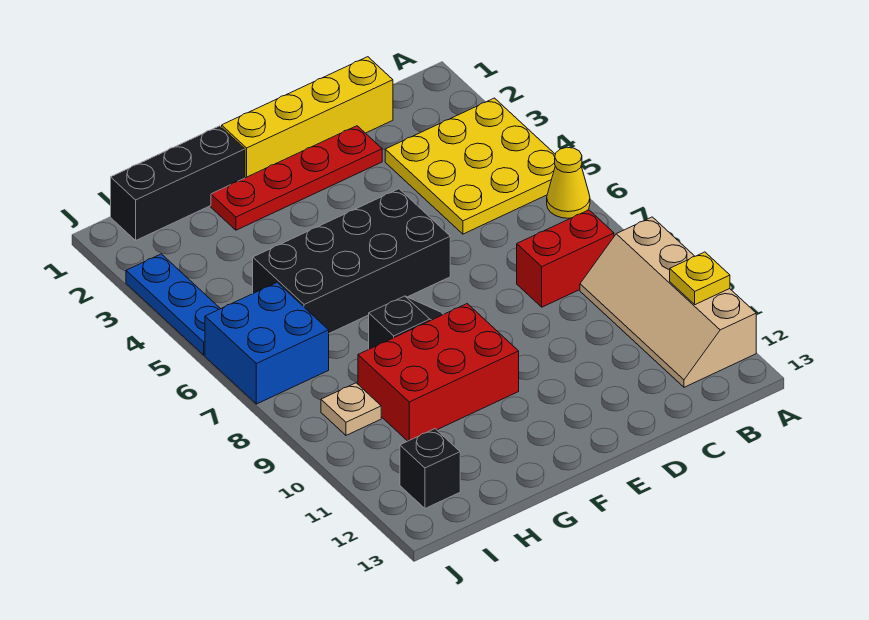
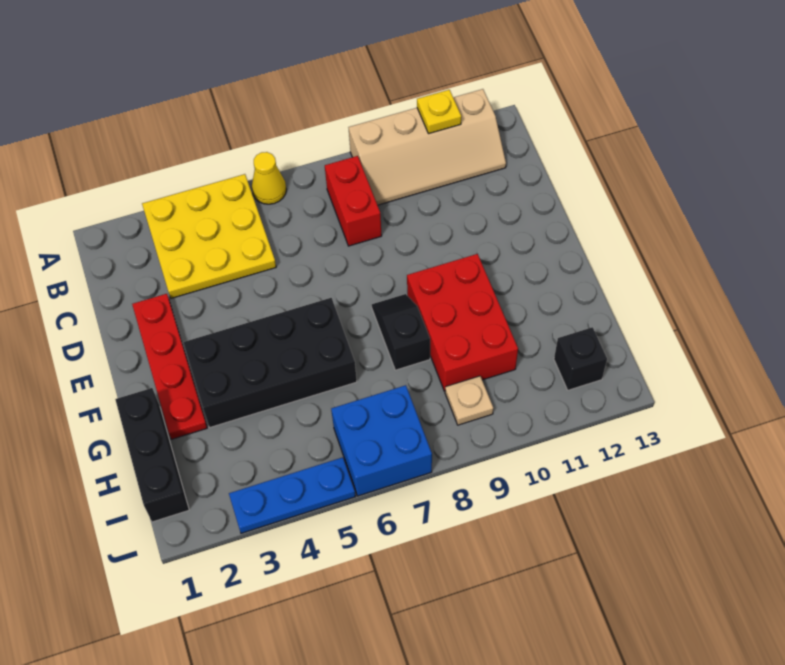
yellow 1x4 brick [222,57,393,178] -> none
black 2x4 brick [253,189,450,333] -> black 2x4 brick turned to [183,298,357,428]

